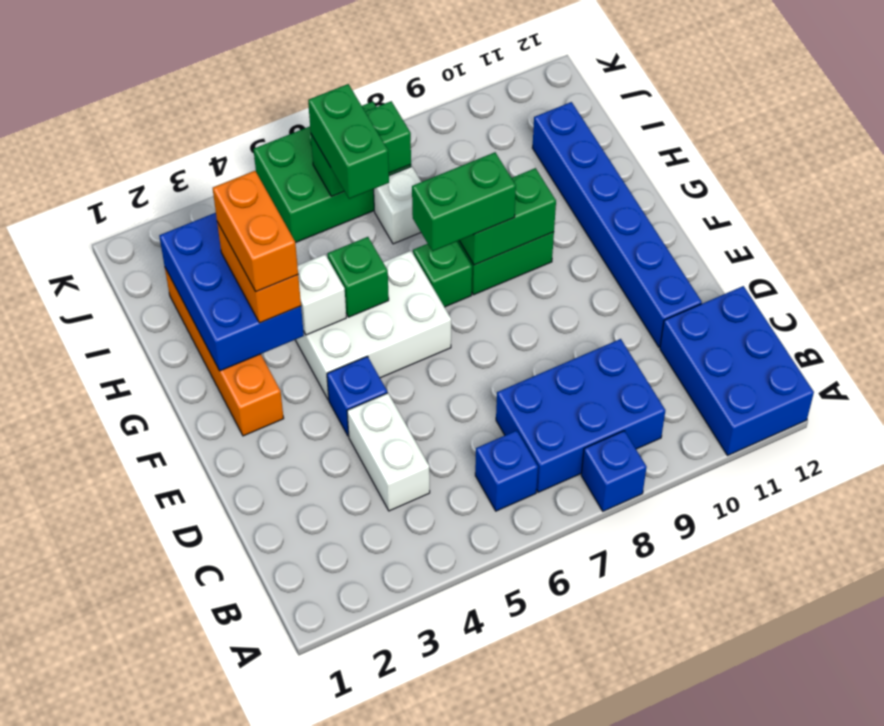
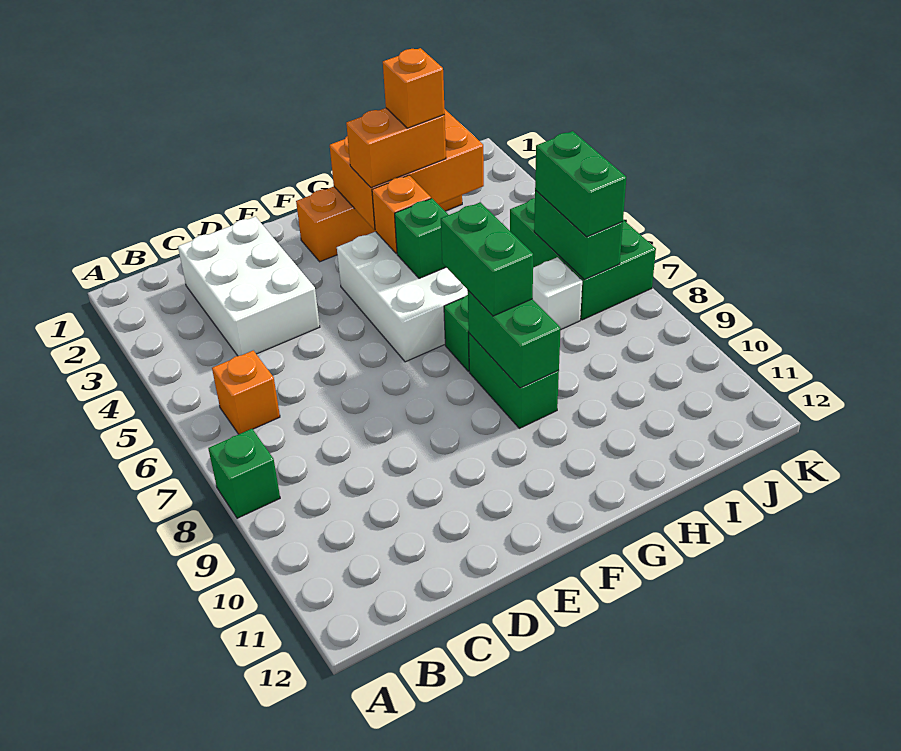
blue 1x1 brick [581,431,647,511] -> green 1x1 brick [208,429,280,518]
blue 2x3 brick [660,286,814,455] -> none
blue 1x1 brick [475,430,538,511] -> orange 1x1 brick [212,351,280,434]
blue 2x3 brick [496,339,665,492] -> none
white 1x2 brick [347,393,430,511] -> white 2x3 brick [178,217,320,356]
blue 1x6 brick [532,102,702,347] -> none
blue 1x1 brick [327,356,387,436] -> none
blue 2x3 brick [159,213,304,371] -> orange 2x3 brick [330,109,484,230]
orange 1x2 brick [213,171,298,292] -> orange 1x1 brick [383,48,445,128]
white 1x1 brick [298,254,346,335] -> orange 1x1 brick [372,175,431,254]
green 1x2 brick [308,84,389,199] -> green 1x2 brick turned to [535,131,626,237]

